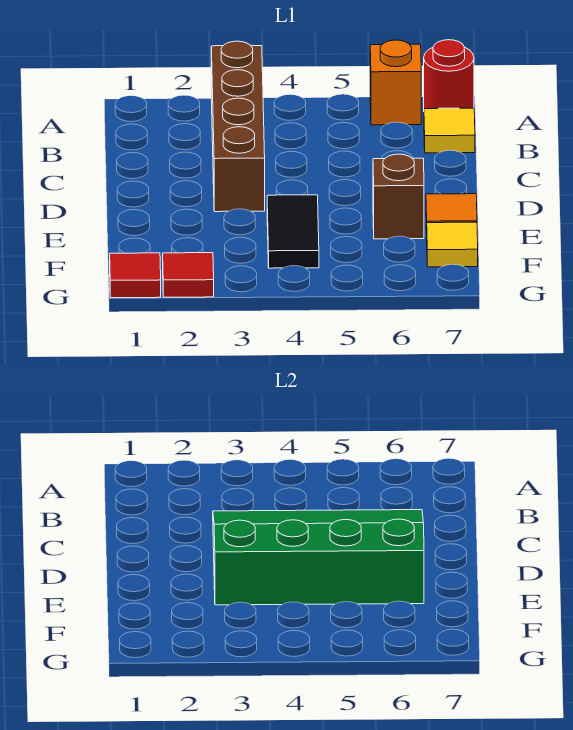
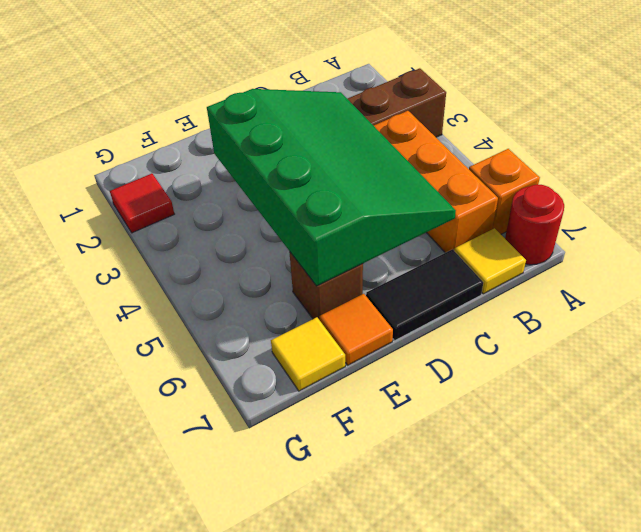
none -> orange 1x3 brick [374,111,498,253]
black 1x2 tile [267,195,319,268] -> black 1x2 tile moved to [366,249,483,340]
red 1x1 tile [110,253,161,298] -> none

